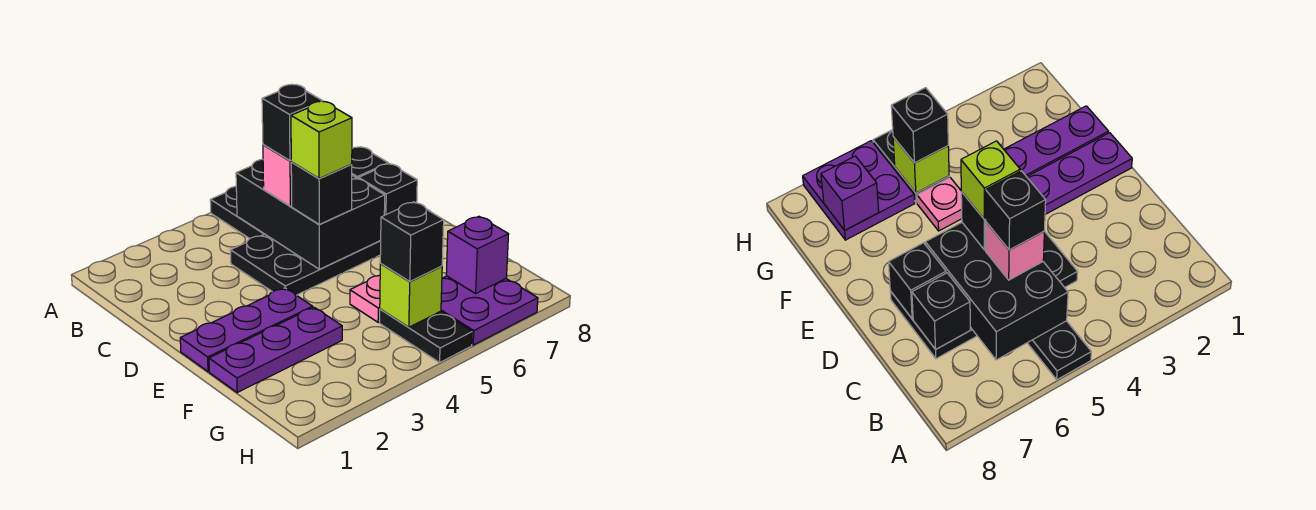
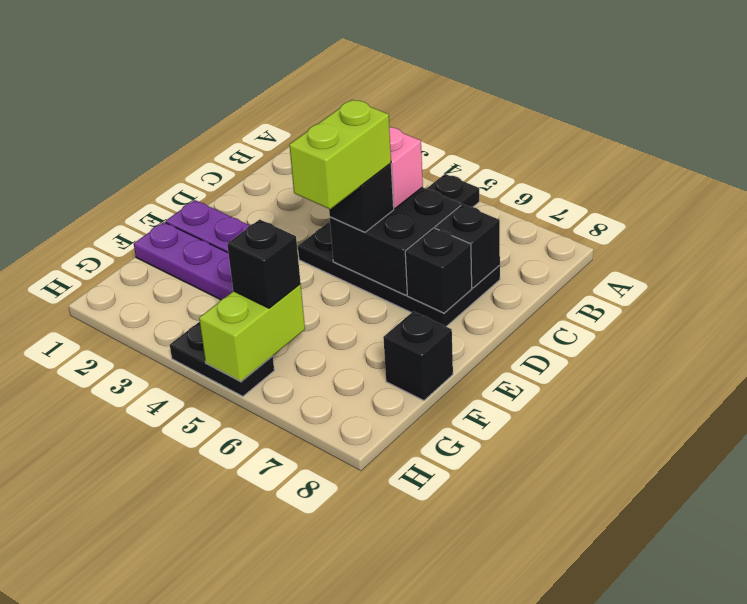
black 2x3 brick [236,159,385,269] -> black 2x2 brick [330,187,461,295]
black 1x1 brick [262,84,322,161] -> black 1x1 brick moved to [383,311,453,401]
lime 1x1 brick [291,101,352,179] -> lime 1x2 brick [289,100,391,209]
pink 1x1 plate [350,276,380,322] -> none
black 1x2 plate [380,309,472,362] -> black 1x2 plate turned to [170,322,274,396]
lime 1x1 brick [380,264,442,327] -> lime 1x2 brick [199,284,305,381]
purple 2x2 plate [441,276,538,345] -> none
purple 1x1 brick [446,216,509,294] -> none

